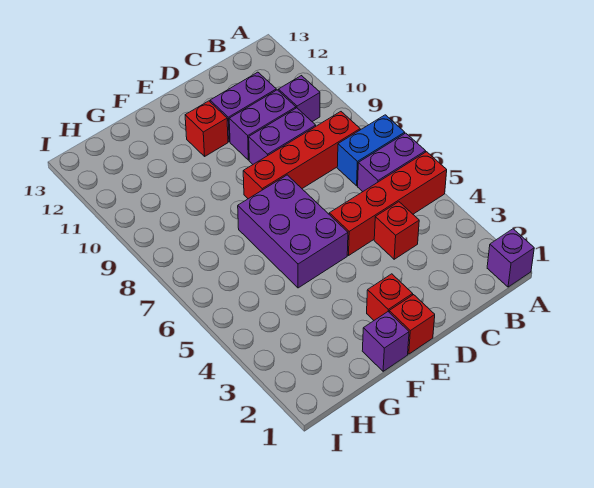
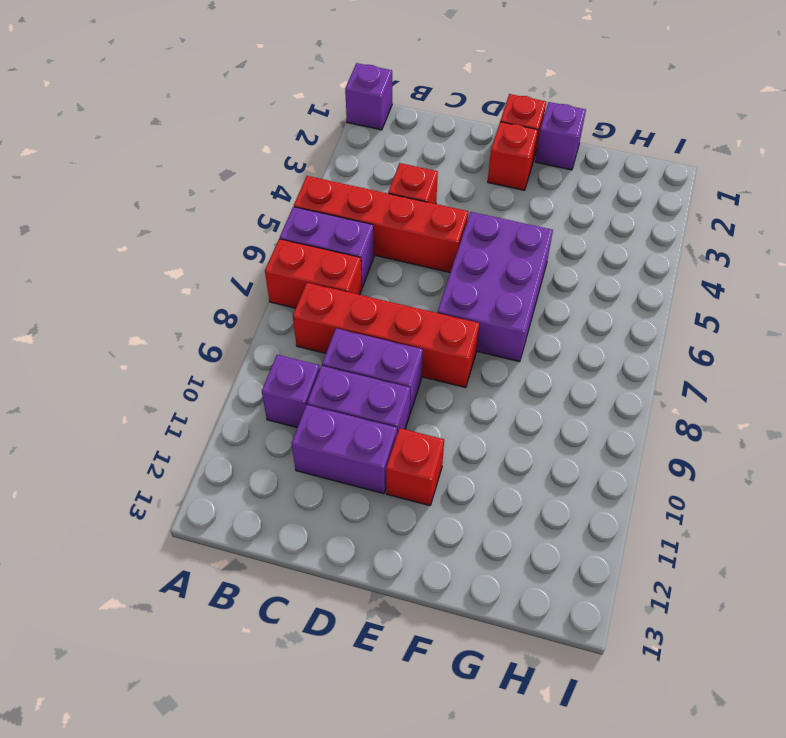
blue 1x2 brick [337,115,405,186] -> red 1x2 brick [265,239,362,308]

